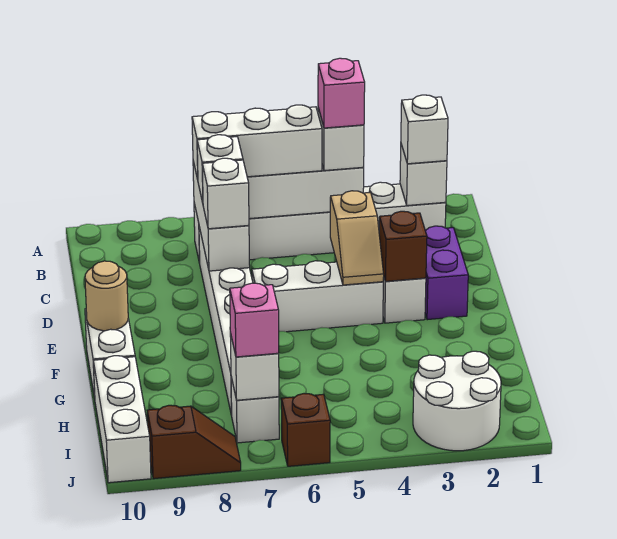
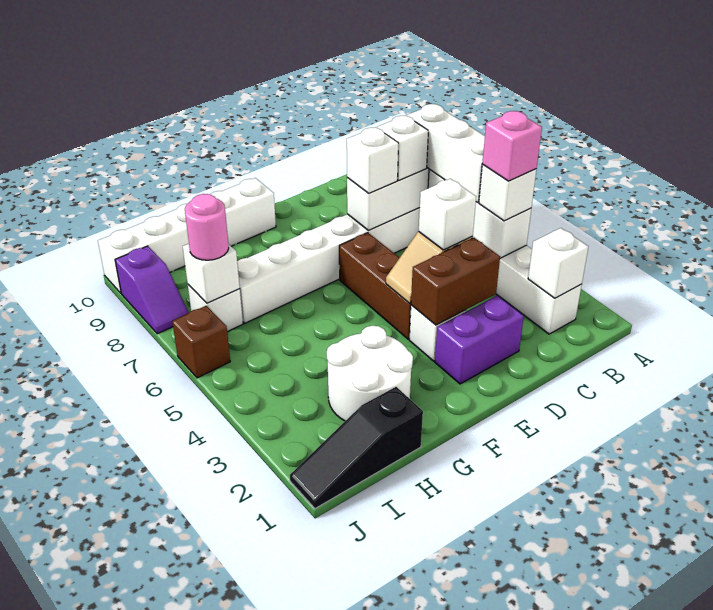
white 1x1 brick [401,95,448,164] -> white 1x1 brick moved to [419,179,476,250]
brown 1x1 brick [379,211,427,281] -> brown 1x2 brick [411,238,500,325]
white 1x3 brick [252,261,383,332] -> brown 1x3 brick [339,233,411,339]
tan 1x1 round brick [85,261,128,331] -> none
none -> black 1x3 slope [290,387,423,509]
white 2x2 round brick [413,351,501,451] -> white 2x2 round brick moved to [327,326,413,421]
pink 1x1 brick [230,283,279,357] -> pink 1x1 round brick [185,194,229,260]
brown 1x2 slope [147,405,241,479] -> purple 1x2 slope [115,246,189,334]

